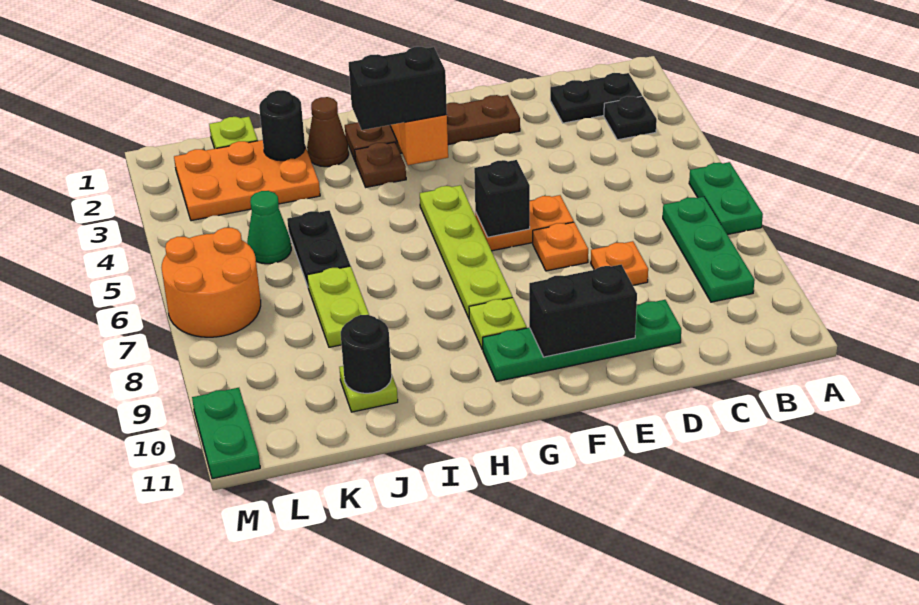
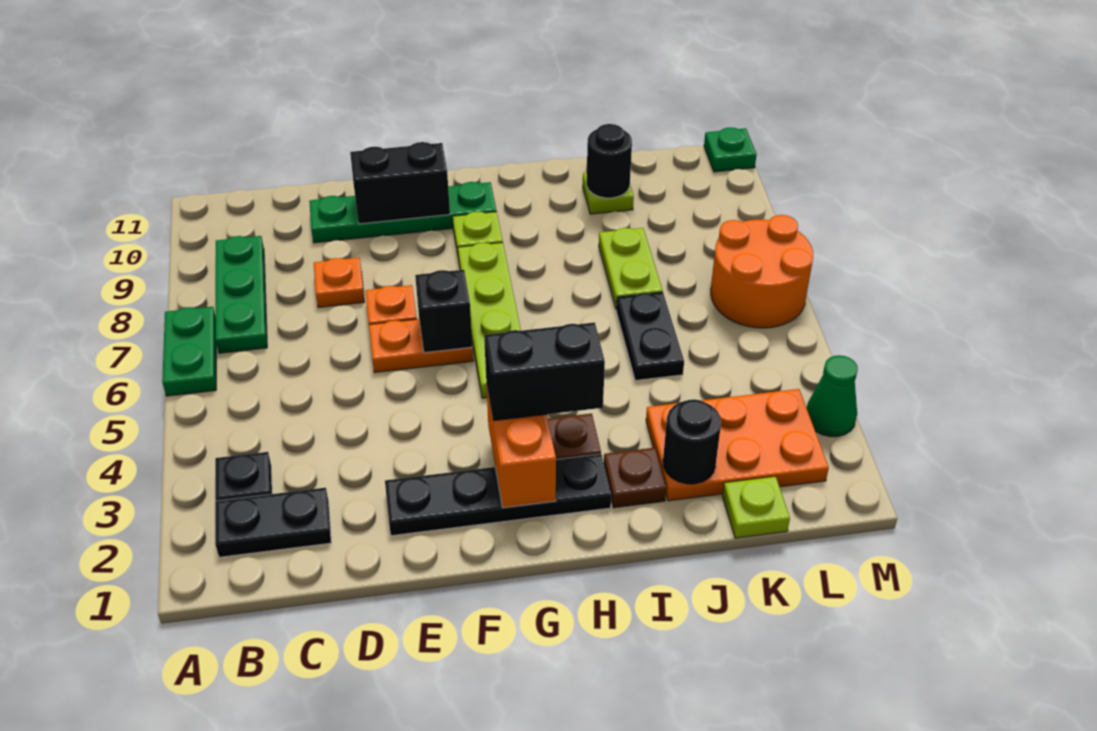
brown 1x4 plate [345,95,520,162] -> black 1x4 plate [385,454,611,536]
brown 1x1 cone [307,97,349,167] -> brown 1x1 plate [604,448,666,508]
green 1x1 cone [247,191,291,264] -> green 1x1 cone moved to [807,355,858,437]
green 1x2 plate [192,388,260,479] -> green 1x1 plate [704,127,757,172]

